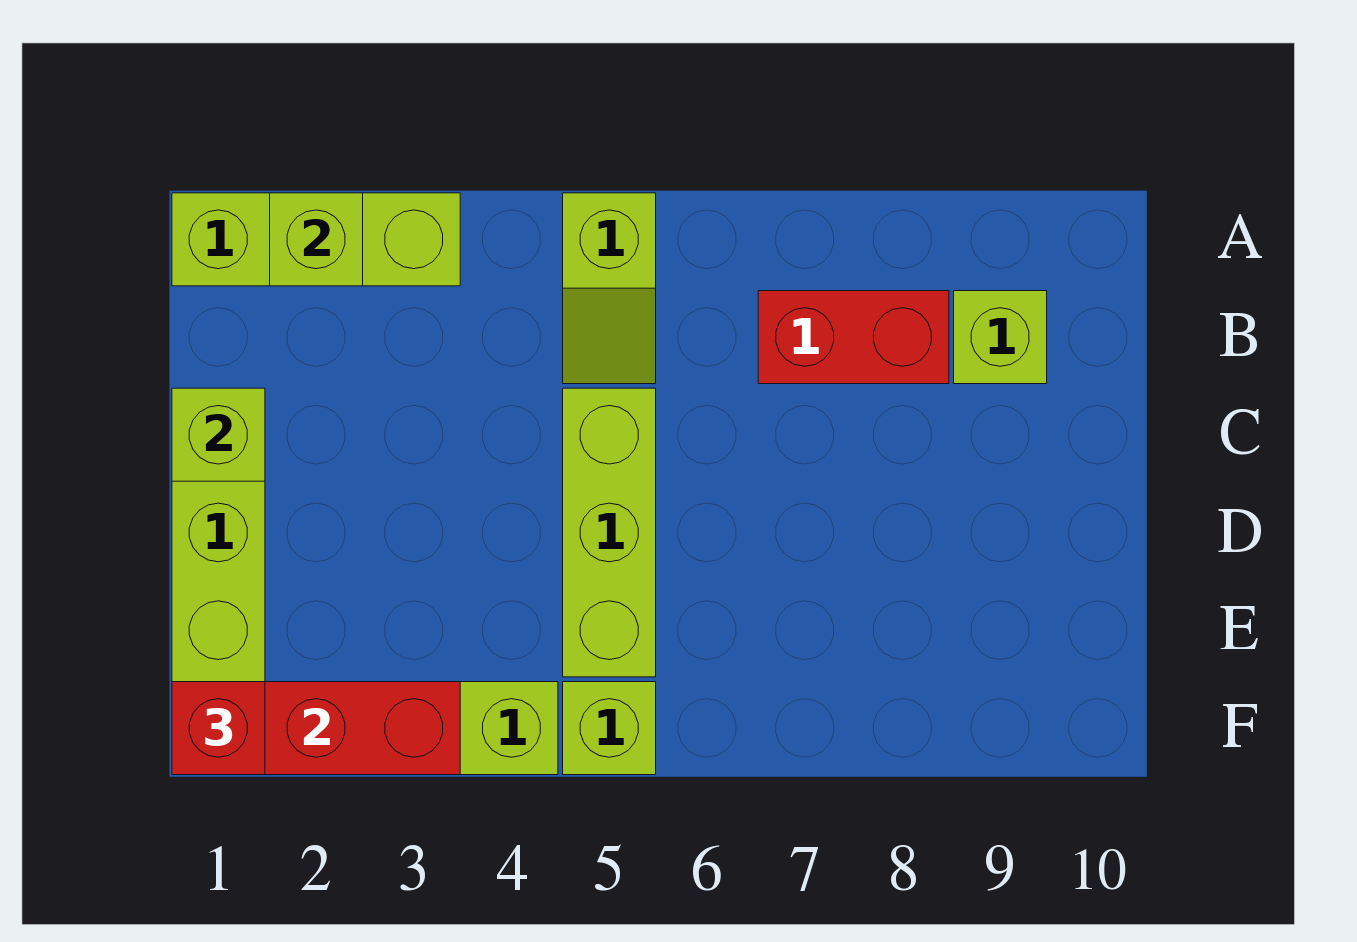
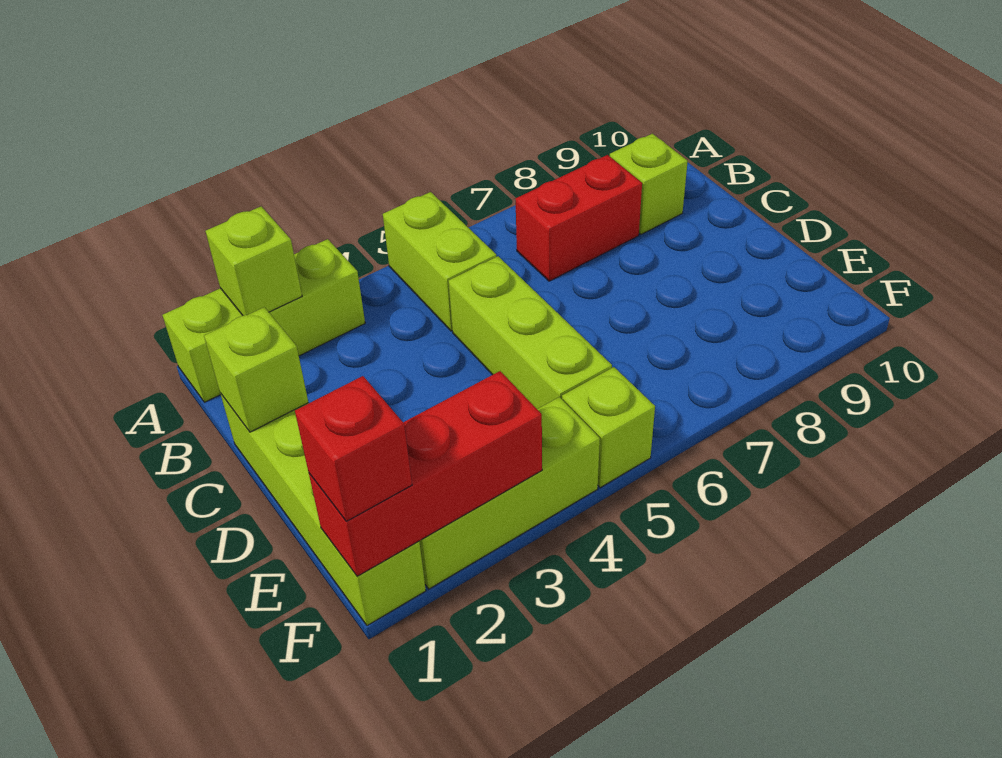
lime 1x2 slope [563,193,656,384] -> lime 1x2 brick [383,192,496,331]

